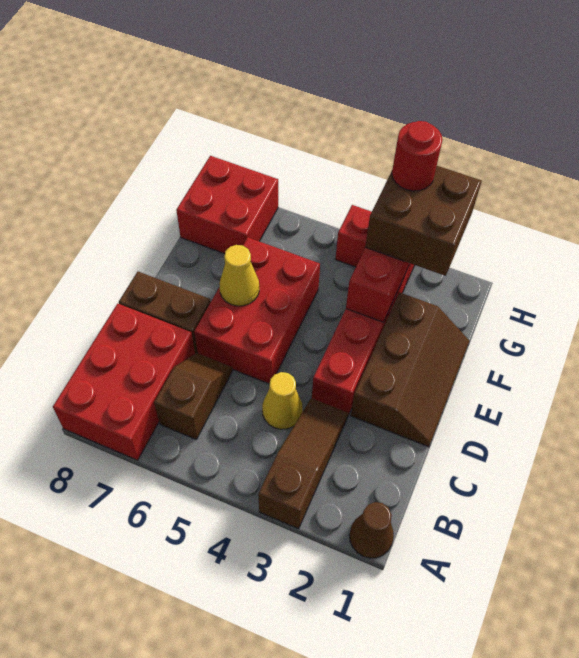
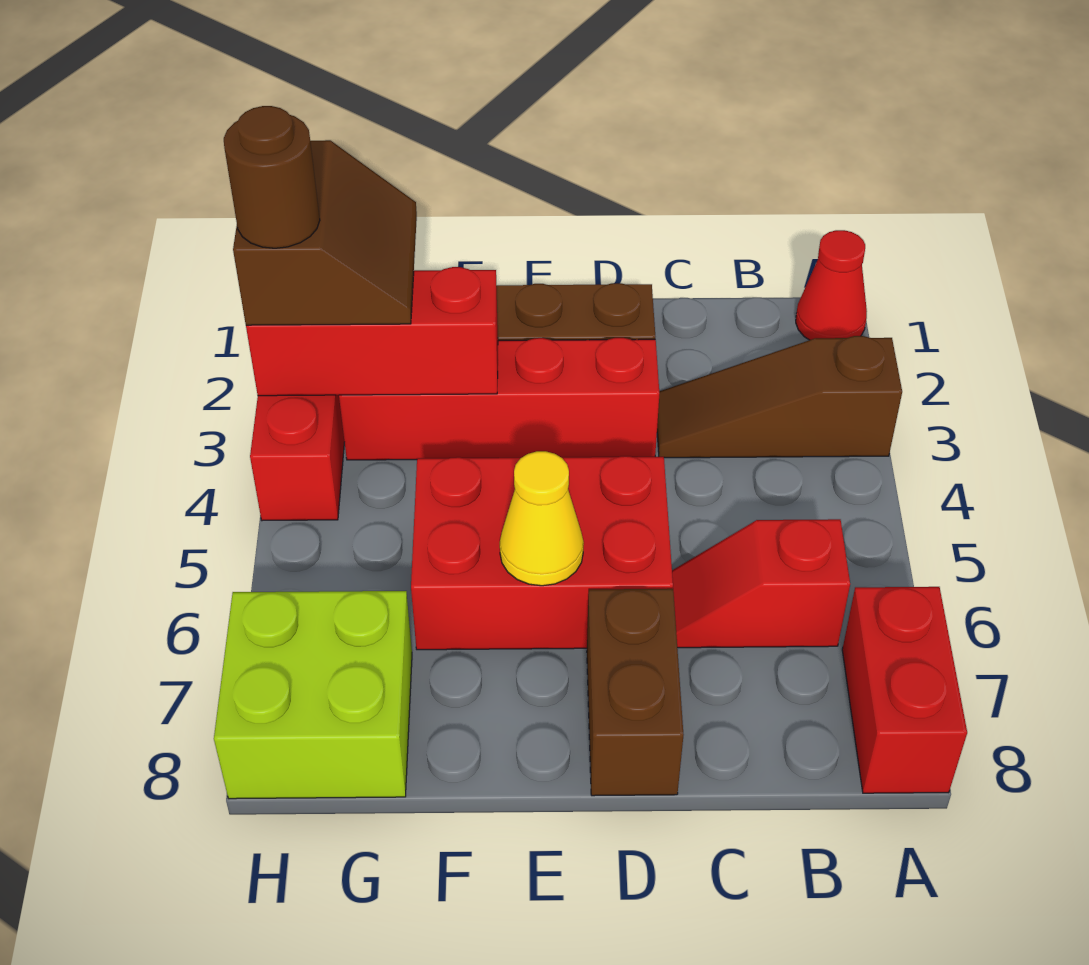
brown 1x1 cone [349,502,394,558] -> red 1x1 cone [796,230,867,340]
red 2x3 brick [53,304,195,460] -> red 1x2 brick [842,587,967,793]
brown 1x2 slope [154,353,232,439] -> red 1x2 slope [672,519,850,648]
yellow 1x1 cone [262,372,303,429] -> none
brown 2x2 brick [365,166,482,276] -> brown 2x2 slope [233,140,417,325]
red 2x2 brick [176,156,278,254] -> lime 2x2 brick [214,591,412,799]
red 1x1 round brick [392,121,442,191] -> brown 1x1 round brick [224,106,320,248]

